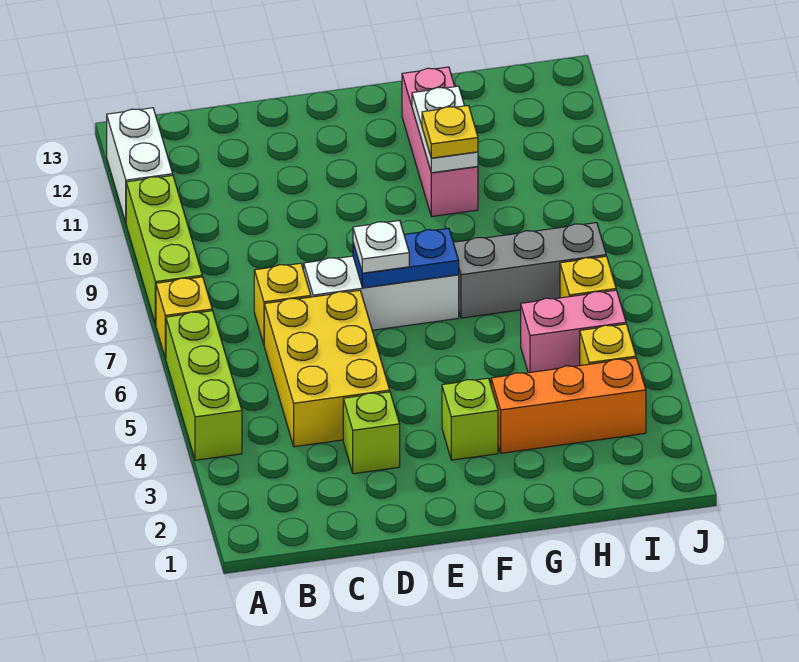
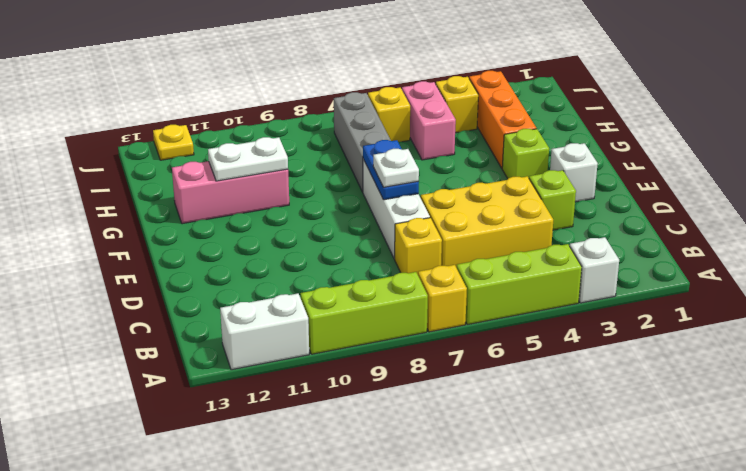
none -> white 1x1 brick [570,237,619,303]
none -> white 1x1 brick [550,143,598,202]
yellow 1x1 plate [422,105,478,158] -> yellow 1x1 plate moved to [153,125,194,160]

